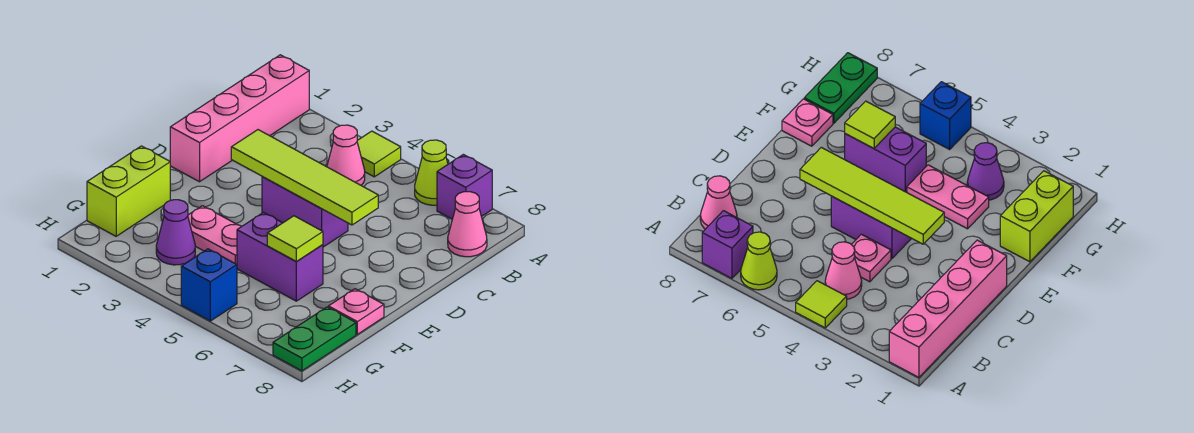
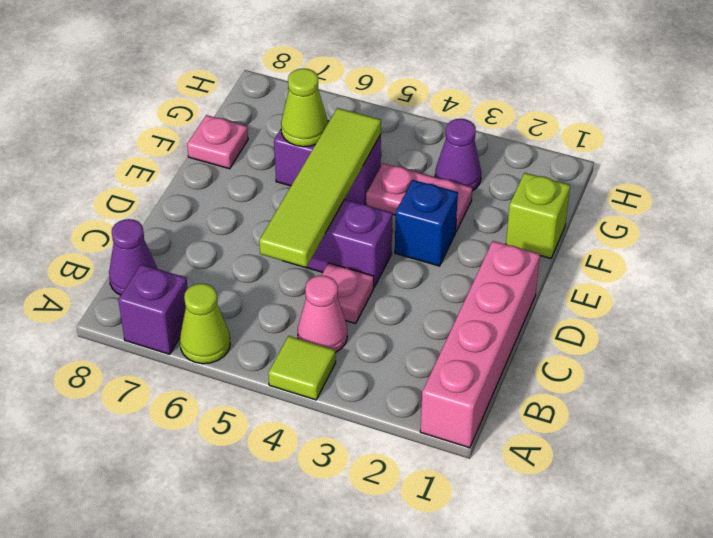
pink 1x1 cone [448,192,487,257] -> purple 1x1 cone [109,219,157,295]
lime 1x4 tile [231,130,378,225] -> lime 1x4 tile turned to [259,108,381,267]
lime 1x2 brick [87,146,170,236] -> lime 1x1 brick [506,173,570,259]
lime 1x1 tile [267,216,323,261] -> lime 1x1 cone [281,68,328,147]
green 1x2 plate [273,307,356,371] -> none
blue 1x1 brick [181,249,237,321] -> blue 1x1 brick moved to [395,180,458,266]

